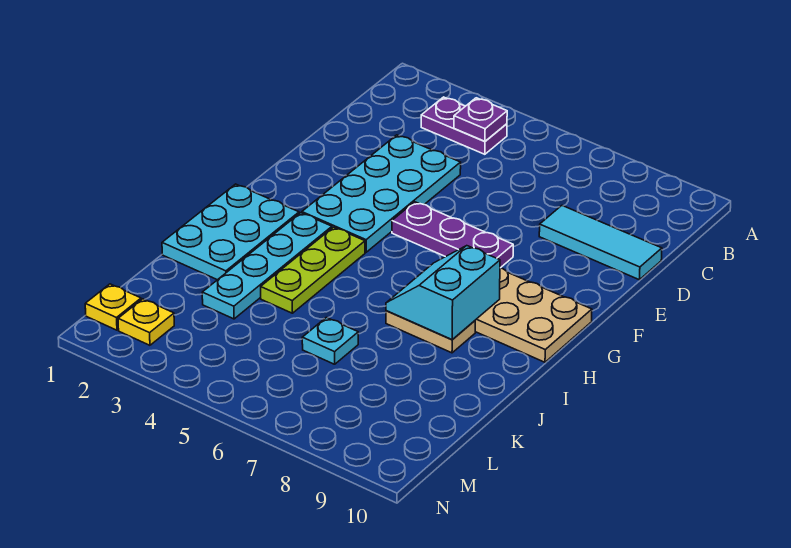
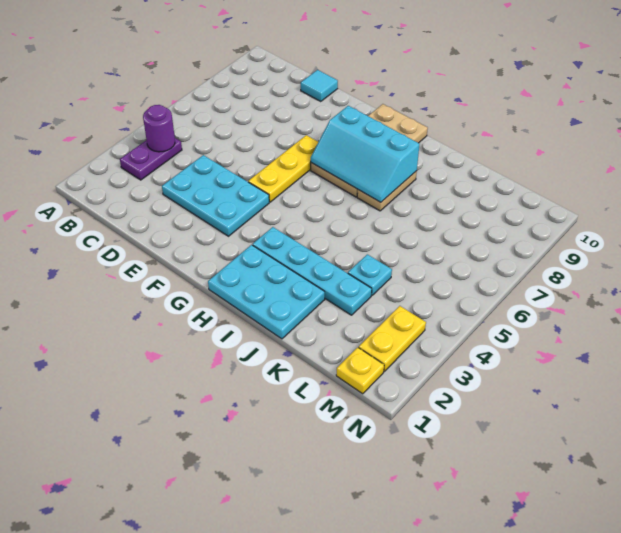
purple 1x1 plate [454,98,507,141] -> purple 1x1 round brick [143,105,175,152]
cyan 2x4 plate [302,135,461,252] -> cyan 2x3 plate [162,155,269,236]
cyan 1x3 tile [539,206,662,280] -> cyan 1x1 tile [301,70,338,102]
purple 1x3 plate [392,202,513,268] -> yellow 1x3 plate [248,135,318,202]
lime 1x3 plate [261,227,365,313] -> none
cyan 2x2 slope [386,246,500,340] -> cyan 2x3 slope [311,106,419,202]
cyan 1x1 plate [302,318,358,364] -> cyan 1x1 plate moved to [348,254,392,295]
yellow 1x1 plate [118,299,174,345] -> yellow 1x2 plate [359,306,426,371]

